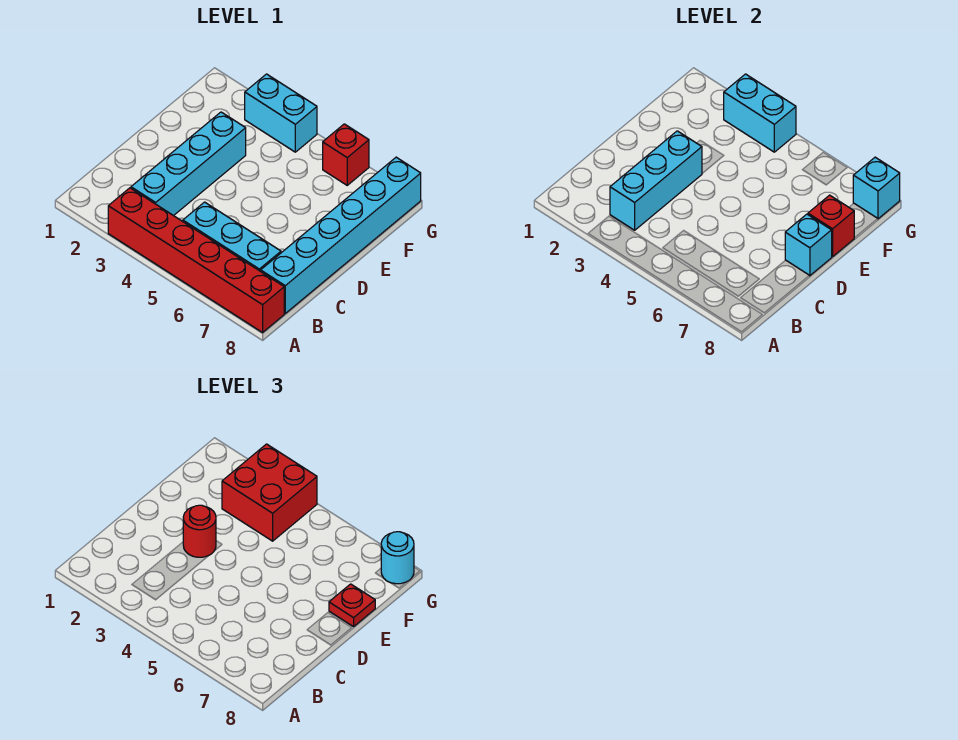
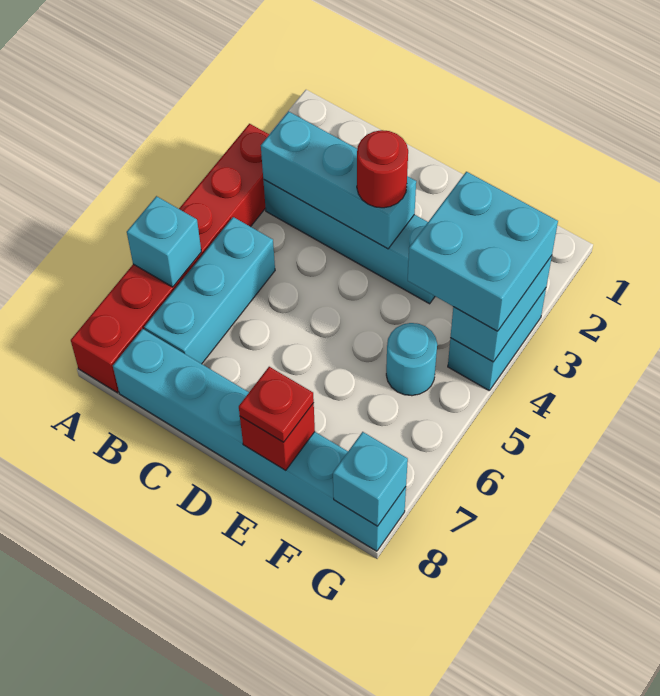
cyan 1x1 brick [785,214,832,276] -> cyan 1x1 brick moved to [127,196,201,287]
red 2x2 brick [222,444,317,541] -> cyan 2x2 brick [408,172,558,331]
red 1x1 brick [323,124,369,185] -> none
cyan 1x1 round brick [381,532,414,584] -> cyan 1x1 round brick moved to [386,323,437,396]

